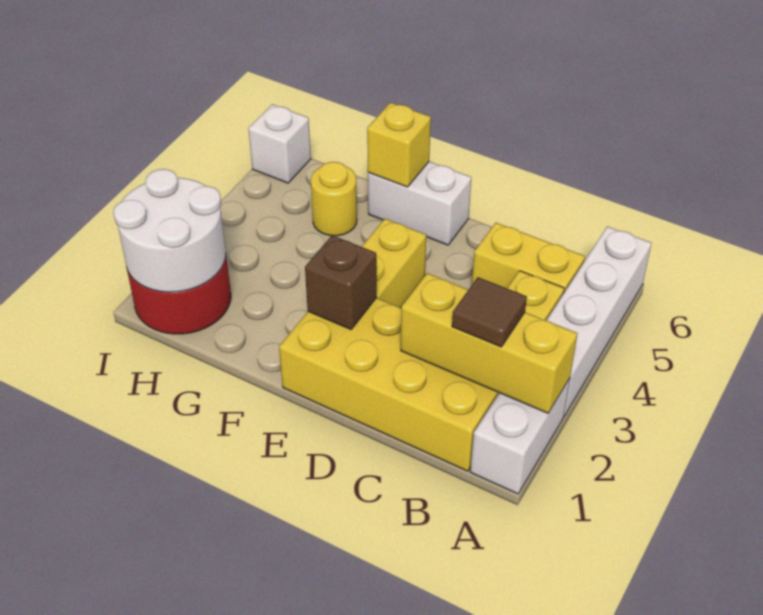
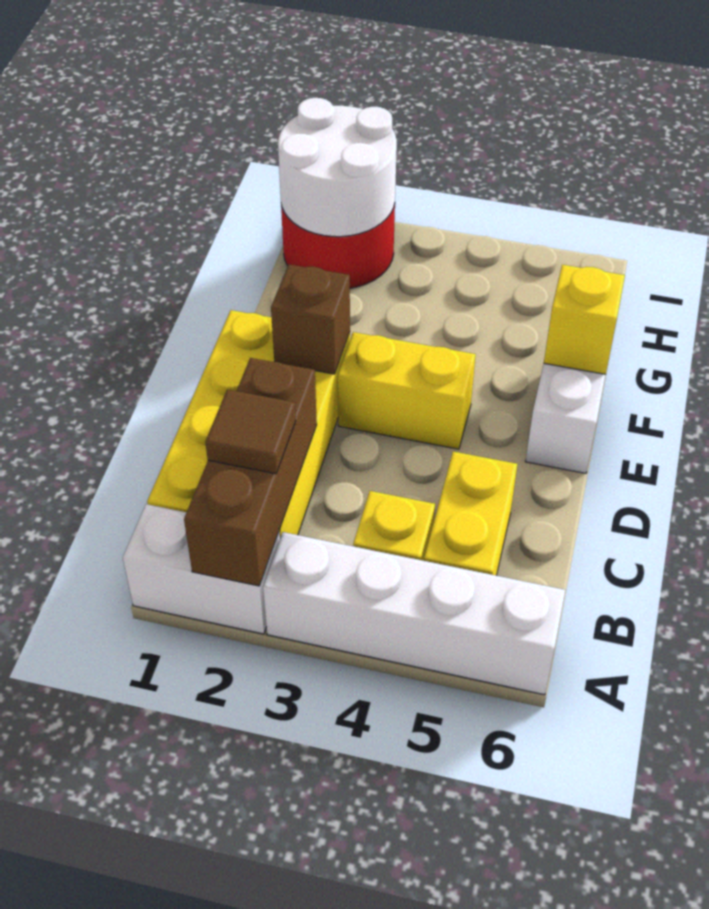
yellow 1x3 brick [401,273,578,413] -> brown 1x3 brick [184,358,317,586]
yellow 1x1 round brick [311,162,357,236] -> none
white 1x1 brick [248,104,311,183] -> none

